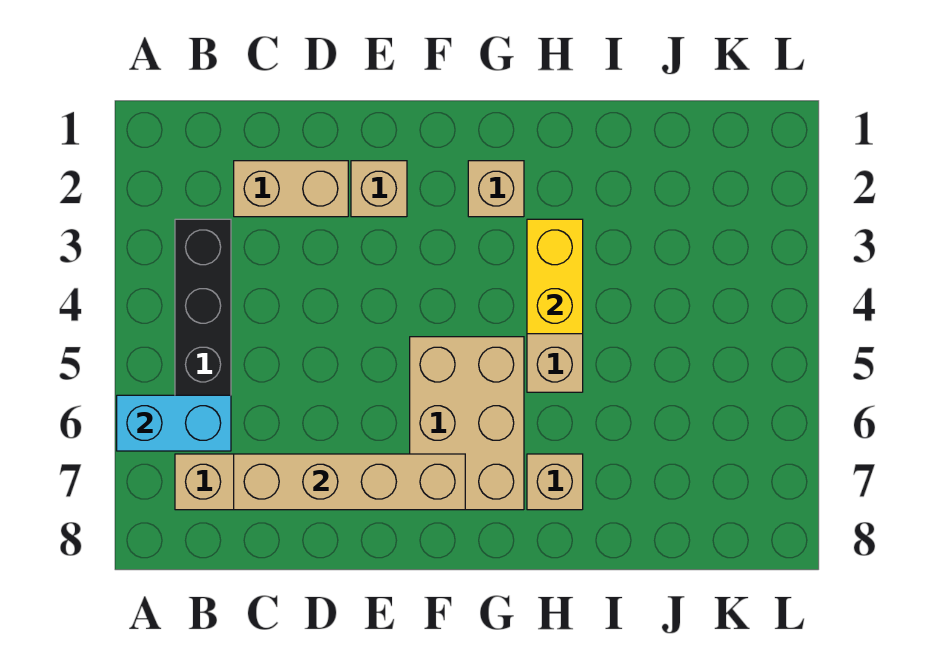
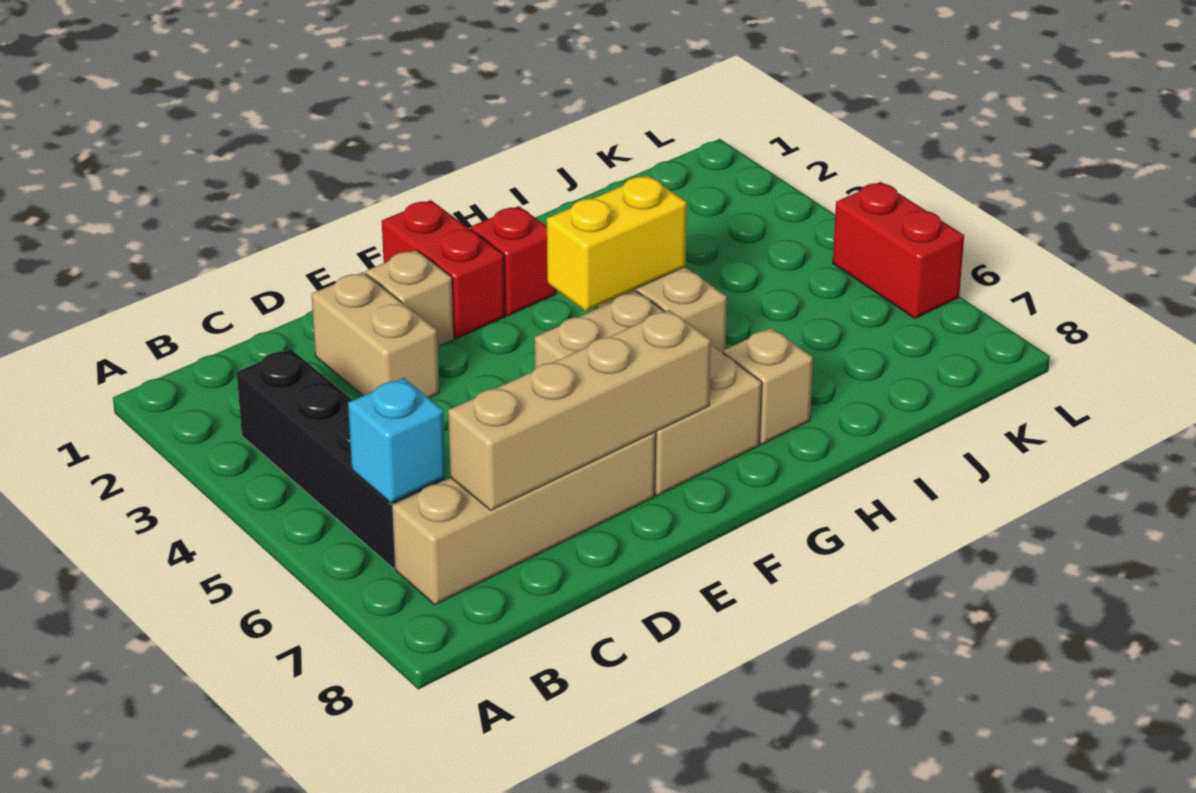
cyan 1x2 brick [117,395,231,451] -> cyan 1x1 brick [348,378,446,503]
tan 1x2 brick [234,161,348,217] -> tan 1x2 brick turned to [312,272,439,398]
none -> red 1x2 brick [382,200,505,338]
tan 1x1 brick [468,161,524,217] -> red 1x1 brick [470,206,556,316]
yellow 1x2 brick [527,219,583,334] -> yellow 1x2 brick turned to [547,175,687,311]
none -> red 1x2 brick [833,182,964,319]

